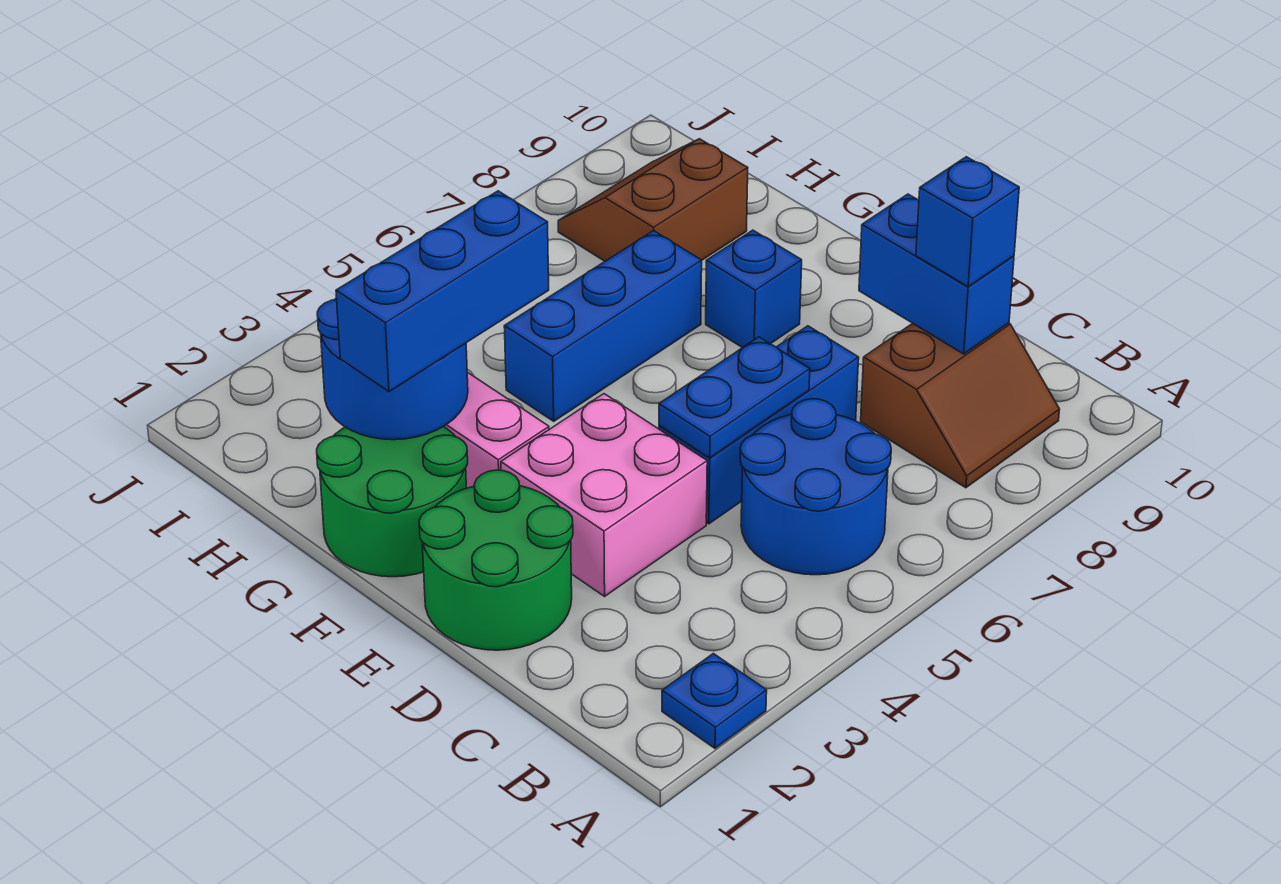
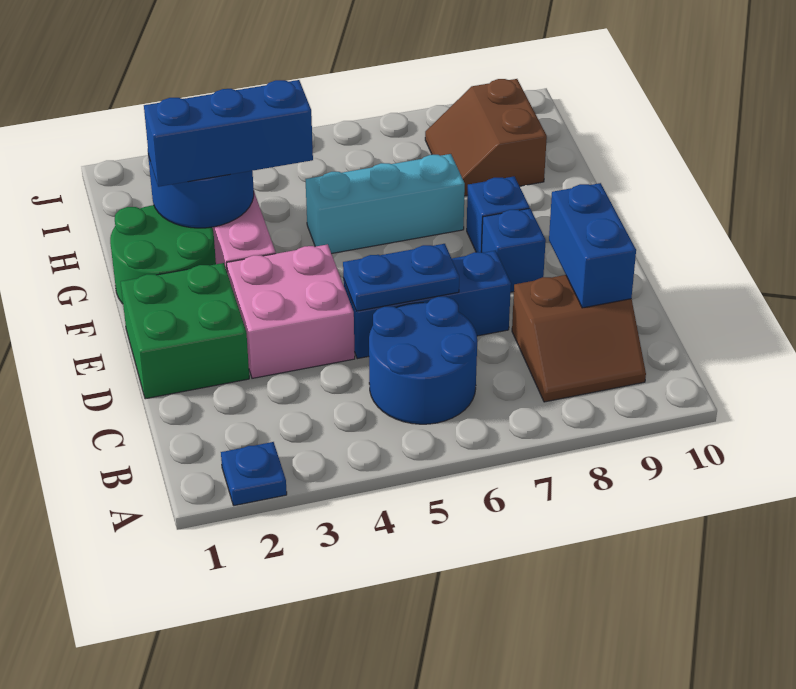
blue 1x1 brick [916,157,1019,287] -> blue 1x1 brick moved to [482,208,546,292]
green 2x2 round brick [419,470,573,650] -> green 2x2 brick [121,263,249,399]
blue 1x3 brick [504,231,702,421] -> cyan 1x3 brick [306,154,465,254]
brown 2x2 slope [558,139,748,261] -> brown 2x2 slope turned to [425,79,547,196]

